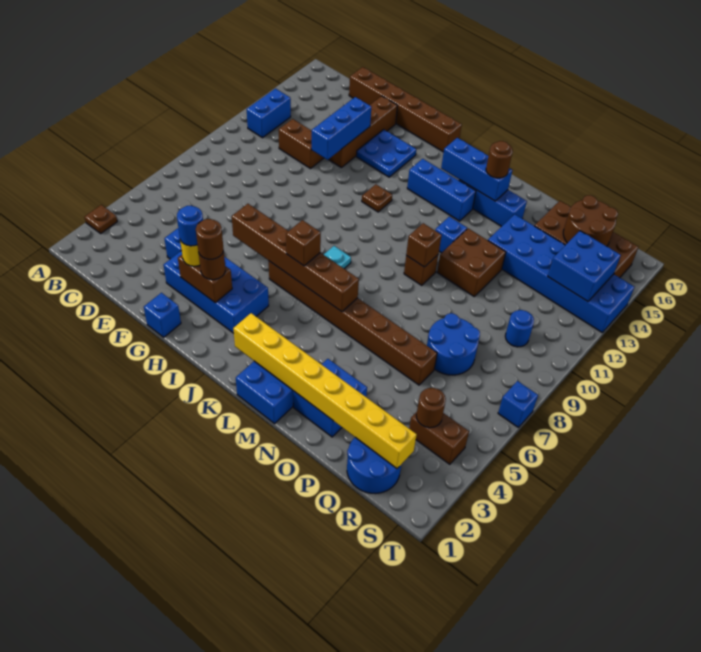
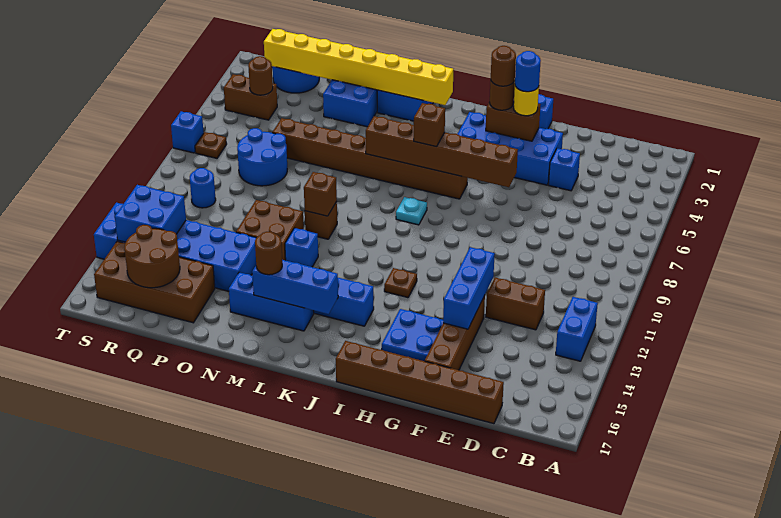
brown 1x1 plate [85,205,117,233] -> brown 1x1 plate moved to [195,132,227,158]

